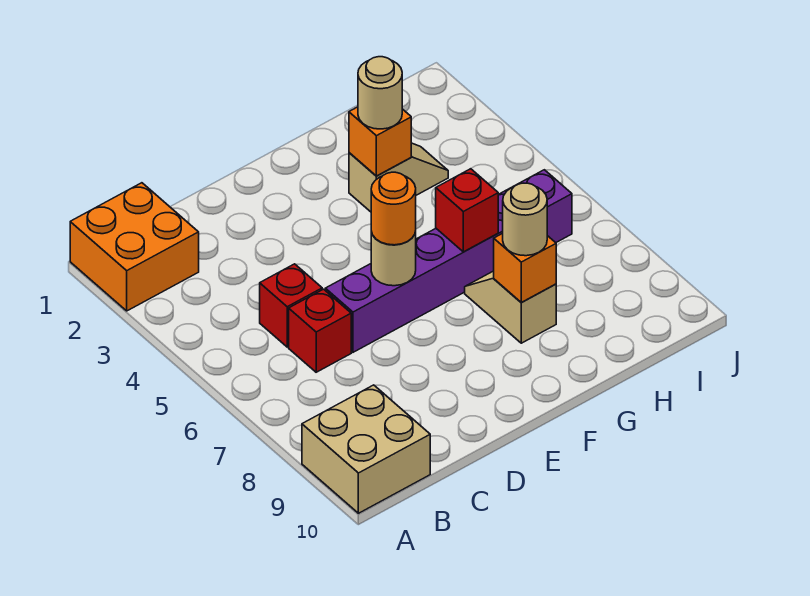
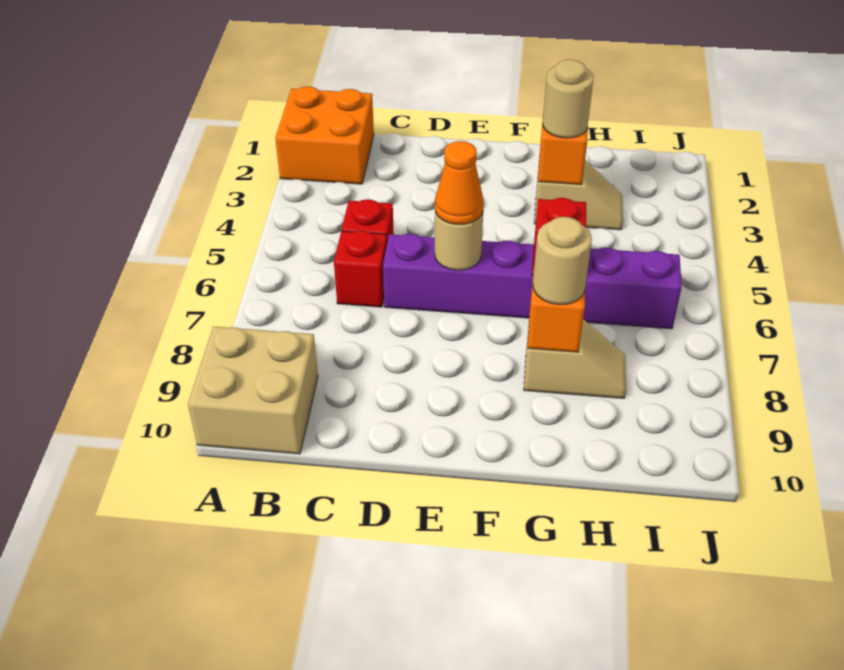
orange 1x1 round brick [371,172,416,245] -> orange 1x1 cone [435,141,484,224]
tan 1x2 slope [465,271,556,343] -> tan 1x2 slope turned to [524,315,626,398]

